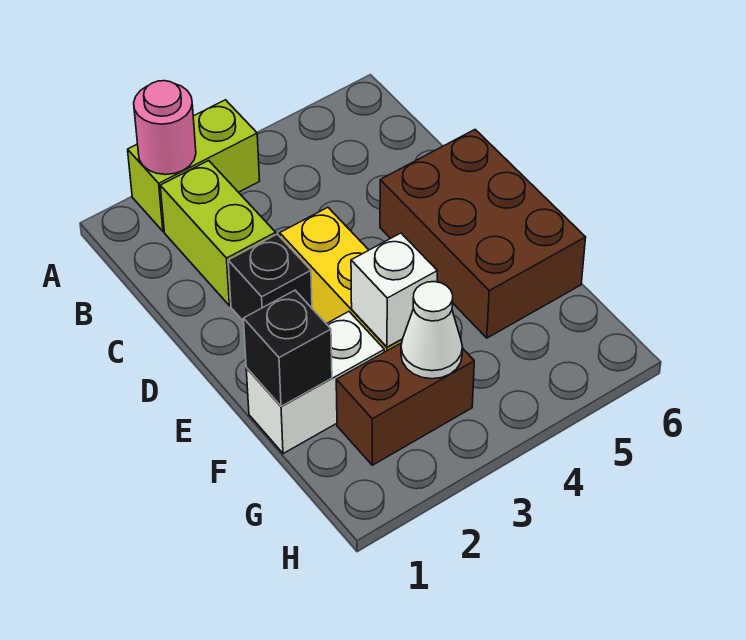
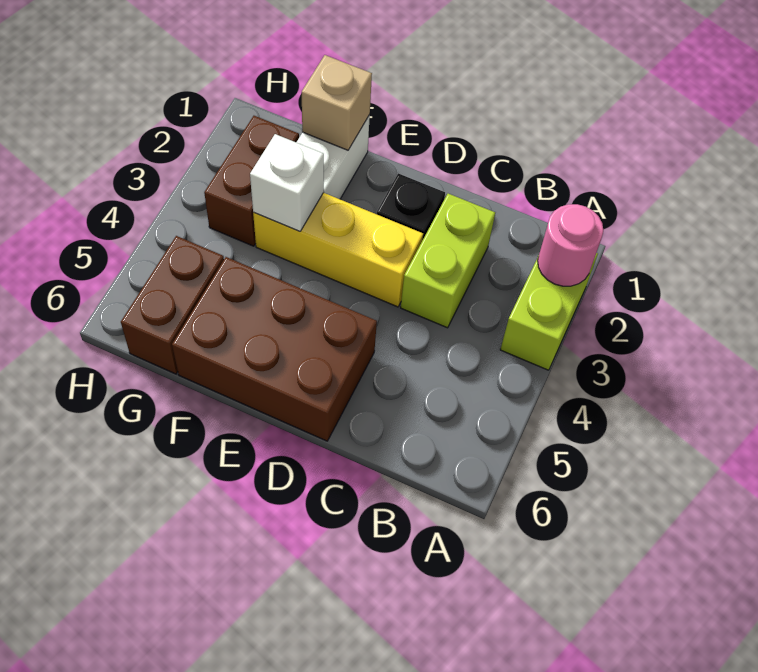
lime 1x2 brick [160,161,276,306] -> lime 1x2 brick turned to [401,194,495,328]
black 1x1 brick [244,290,332,406] -> tan 1x1 brick [302,55,372,150]
white 1x1 cone [401,282,462,379] -> none
none -> brown 1x2 brick [121,236,224,374]

